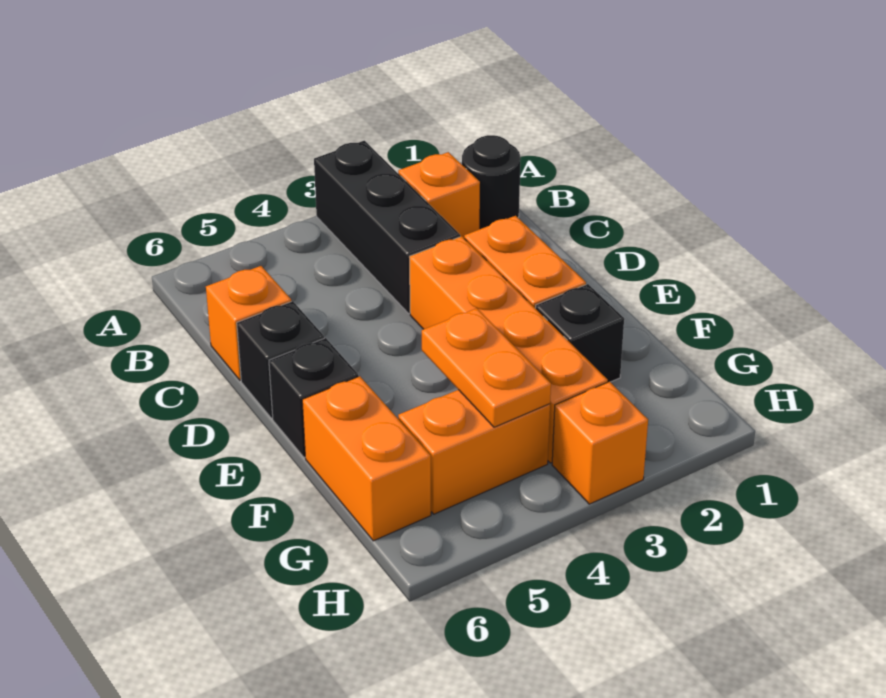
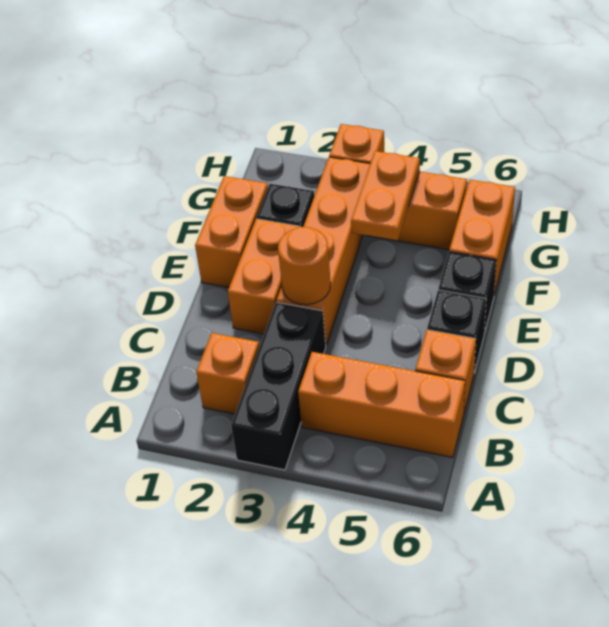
black 1x1 round brick [462,135,521,229] -> none
none -> orange 1x3 brick [298,352,465,457]
none -> orange 1x1 round brick [278,227,331,305]
none -> orange 1x2 brick [195,176,268,287]

